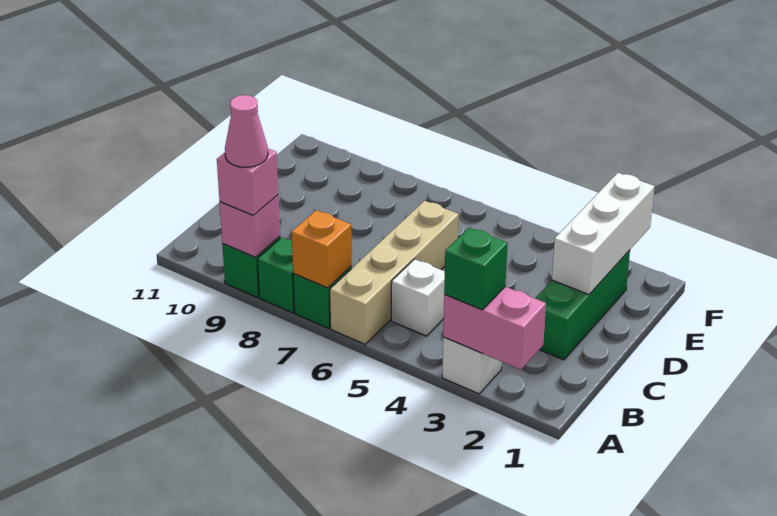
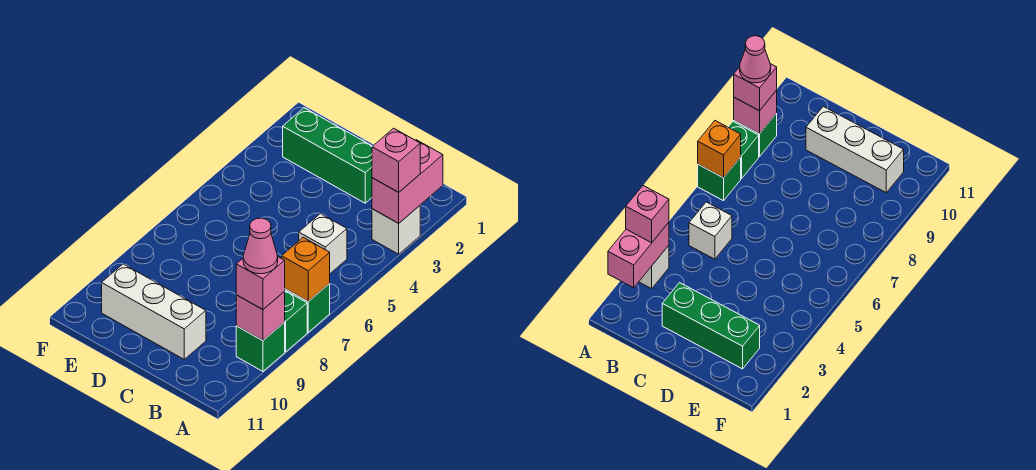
green 1x1 brick [444,228,508,310] -> pink 1x1 brick [372,128,420,192]
tan 1x4 brick [330,201,459,344] -> none
white 1x3 brick [552,173,655,295] -> white 1x3 brick moved to [102,264,206,359]

